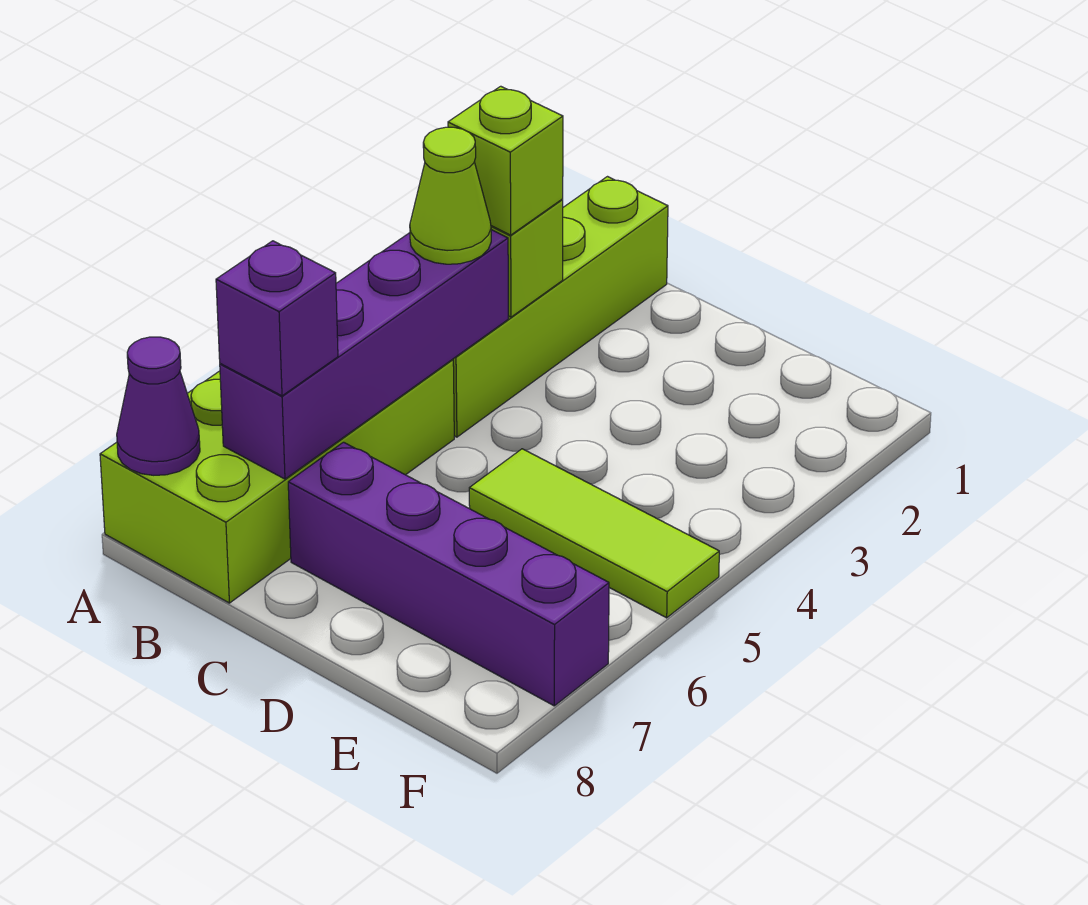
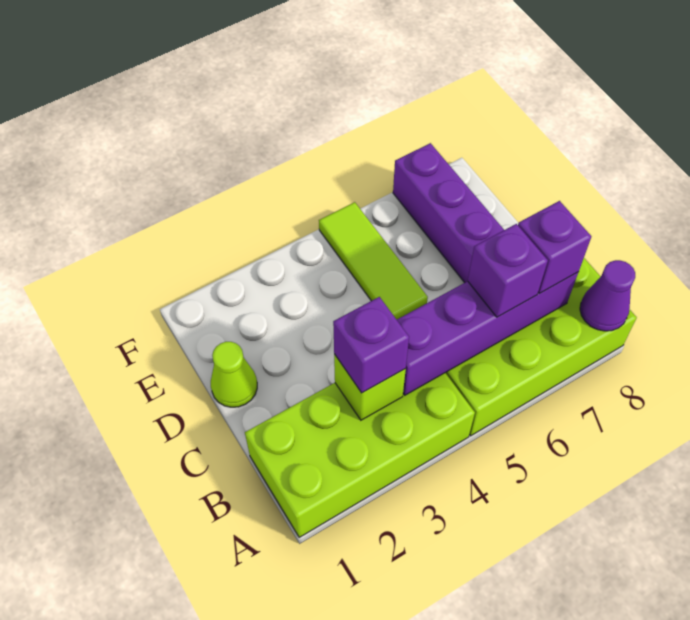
lime 1x4 brick [453,177,668,437] -> lime 2x4 brick [245,373,475,537]
lime 1x1 brick [448,86,563,235] -> purple 1x1 brick [333,297,409,393]
lime 1x1 cone [410,127,491,264] -> lime 1x1 cone moved to [211,342,257,407]
none -> purple 1x1 brick [468,224,548,317]

